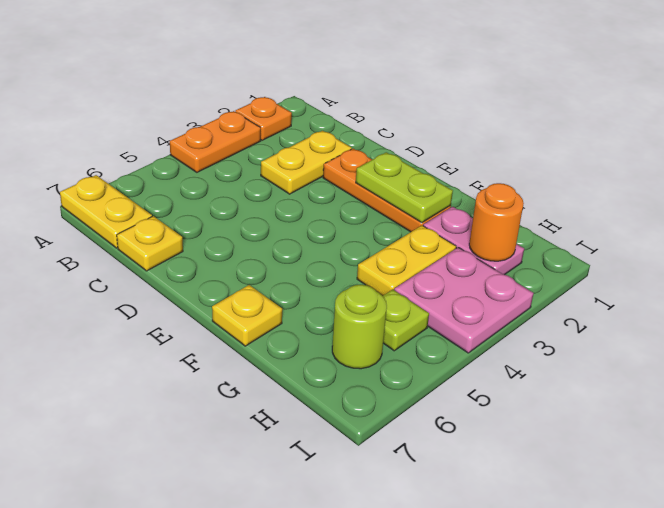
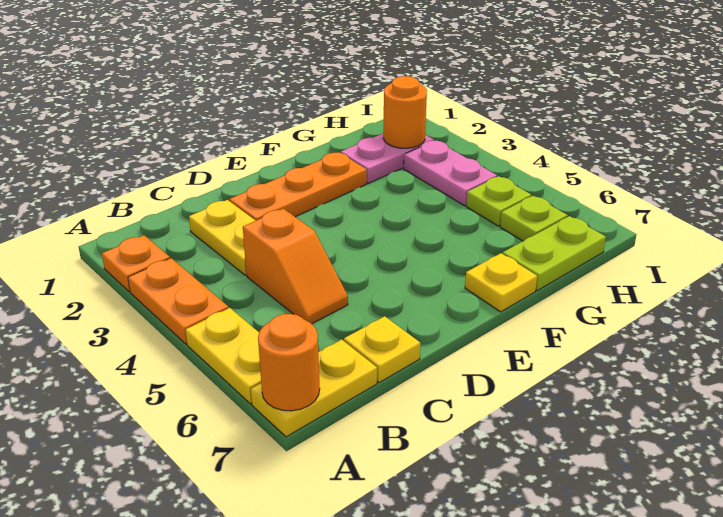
none -> orange 1x1 round brick [258,314,320,411]
none -> orange 1x2 slope [243,209,348,324]
lime 1x2 plate [356,152,453,223] -> lime 1x2 plate moved to [503,216,606,291]
yellow 1x2 plate [357,226,456,296] -> yellow 1x2 plate moved to [186,308,261,404]
pink 2x2 plate [394,247,534,353] -> pink 1x2 plate [404,141,497,206]
lime 1x1 round brick [332,285,387,369] -> lime 1x1 plate [500,196,568,241]

